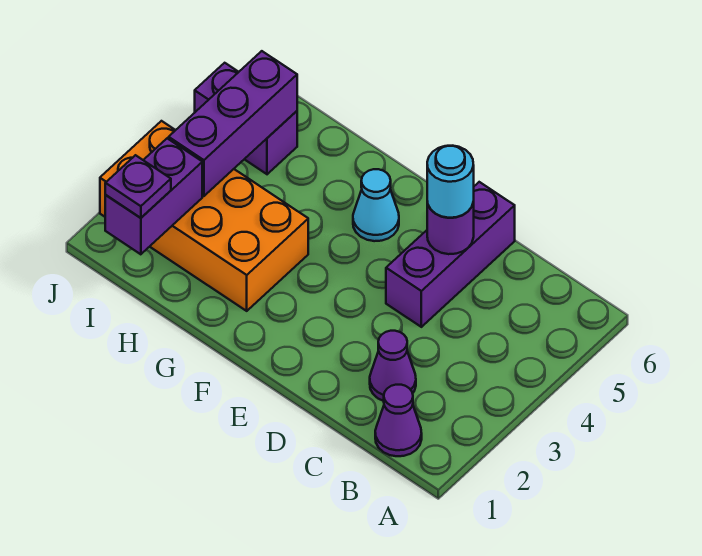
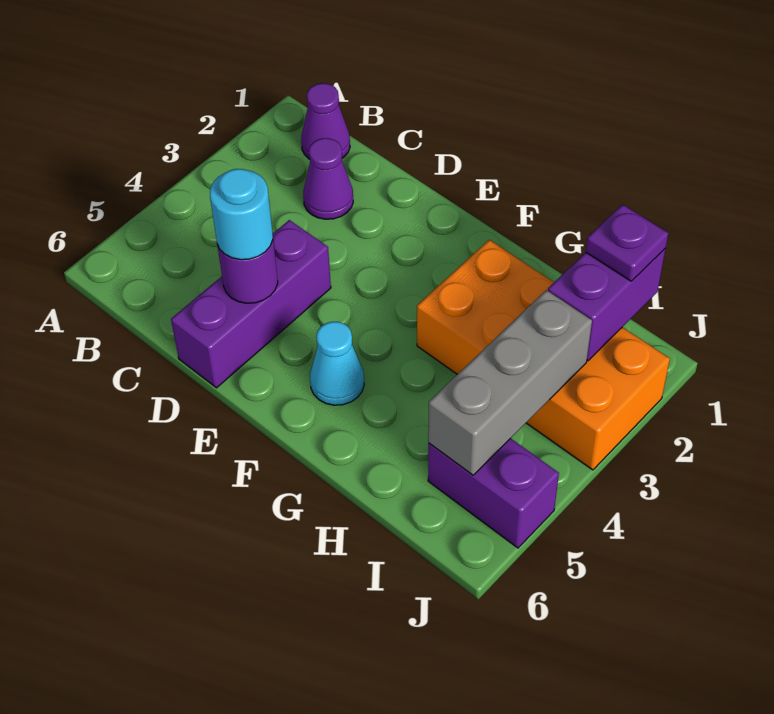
purple 1x3 brick [169,51,297,196] -> grey 1x3 brick [428,290,592,475]

